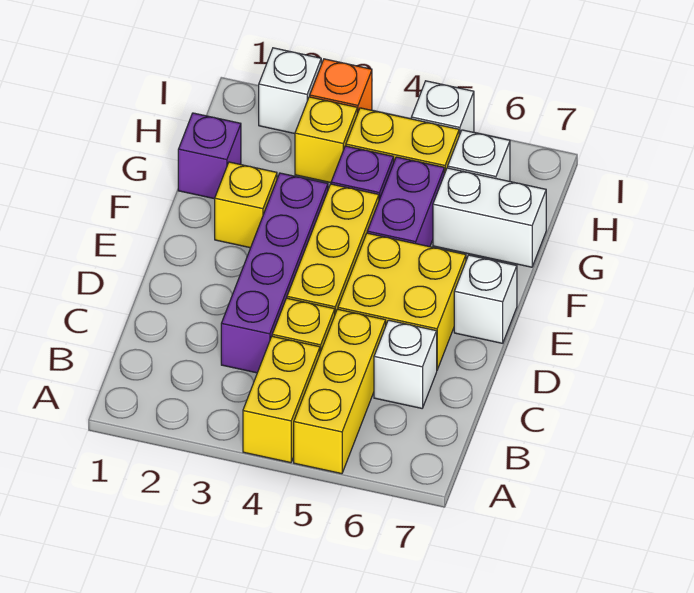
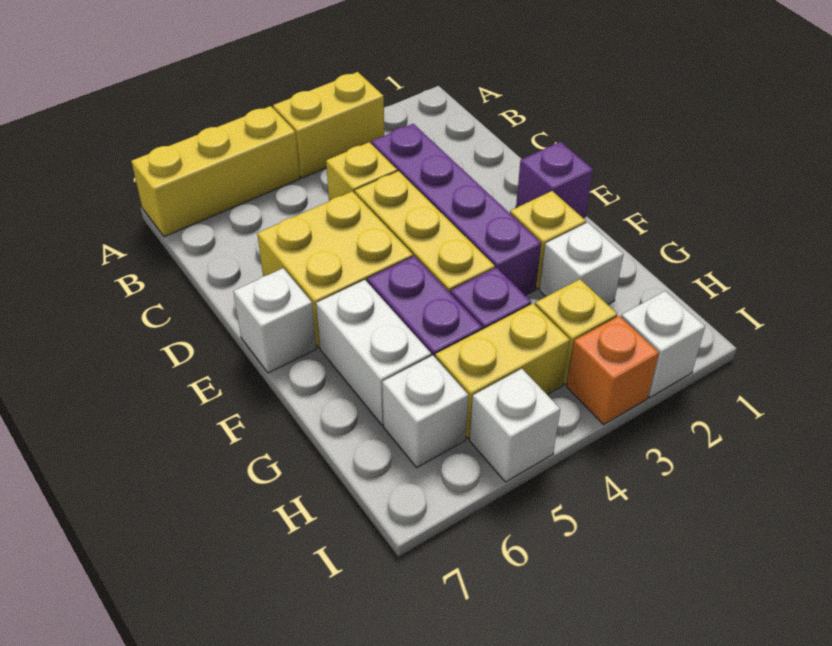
yellow 1x2 brick [243,336,320,463] -> yellow 1x2 brick turned to [273,72,384,178]
yellow 1x3 brick [294,309,386,474] -> yellow 1x3 brick turned to [131,106,300,237]
white 1x1 brick [374,320,437,408] -> white 1x1 brick moved to [540,222,623,305]
purple 1x1 brick [178,113,241,199] -> purple 1x1 brick moved to [516,142,593,218]
white 1x2 brick [433,168,546,267] -> white 1x2 brick turned to [316,280,431,425]

